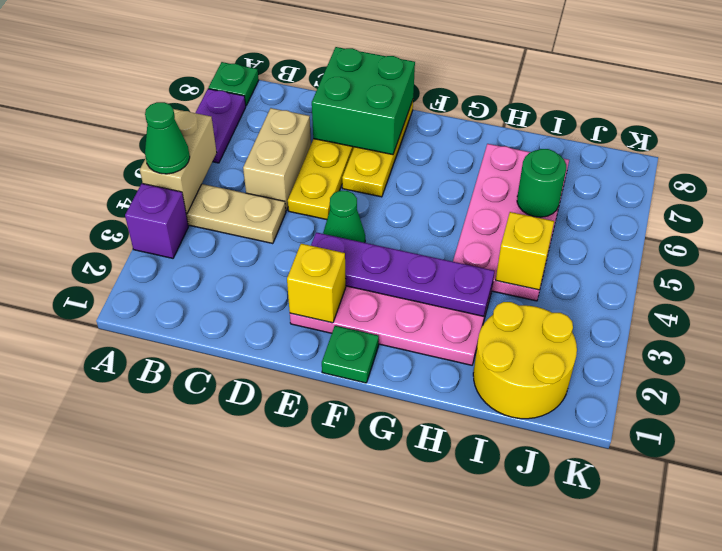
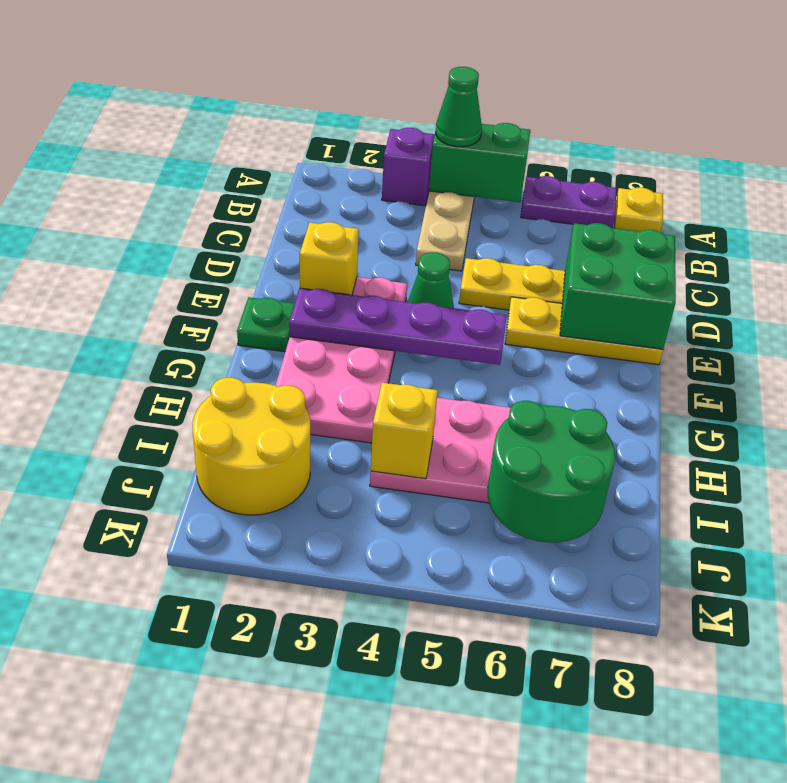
tan 1x2 brick [140,109,217,214] -> green 1x2 brick [429,123,530,202]
green 1x1 plate [209,62,259,105] -> yellow 1x1 plate [615,188,663,232]
tan 1x2 brick [243,108,311,211] -> none
purple 1x4 plate [311,232,494,316] -> purple 1x4 plate turned to [289,288,507,365]
green 1x1 round brick [517,149,566,217] -> green 2x2 round brick [488,401,615,543]

